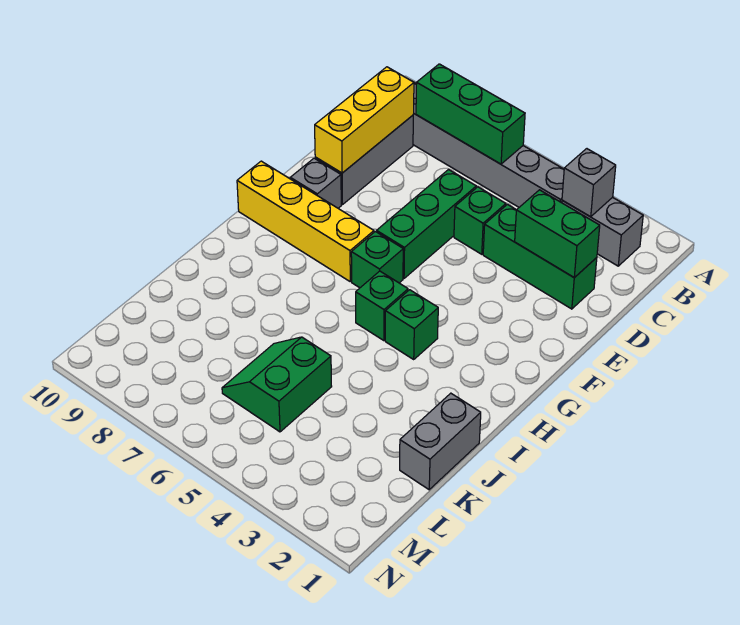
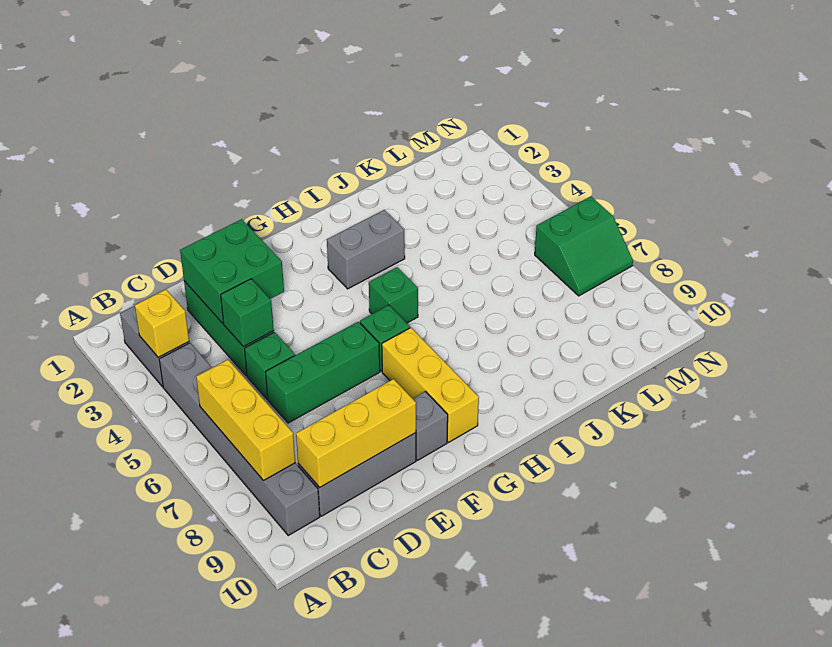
grey 1x1 brick [562,149,616,217] -> yellow 1x1 brick [135,289,189,357]
green 1x3 brick [416,64,525,164] -> yellow 1x3 brick [196,360,295,480]
green 1x2 brick [515,190,600,278] -> green 2x2 brick [180,219,284,323]
yellow 1x4 brick [237,161,374,281] -> yellow 1x3 brick [382,328,479,442]
green 1x1 brick [385,290,438,359] -> green 1x1 brick moved to [221,279,274,347]
grey 1x2 brick [400,393,481,490] -> grey 1x2 brick moved to [327,210,405,289]
green 2x2 slope [222,337,332,432] -> green 2x2 slope moved to [535,196,633,296]

